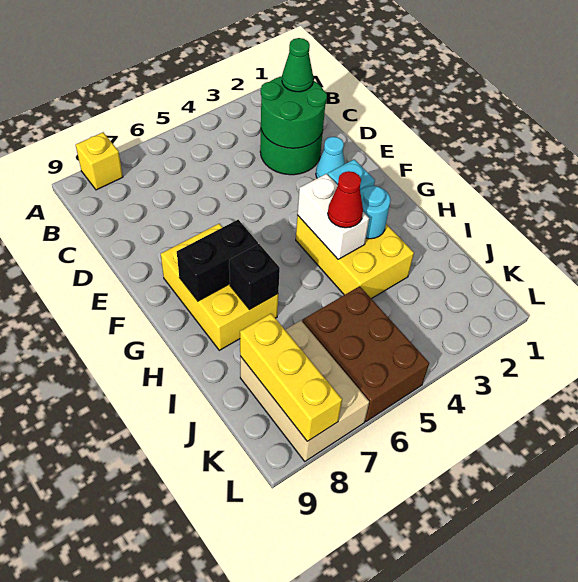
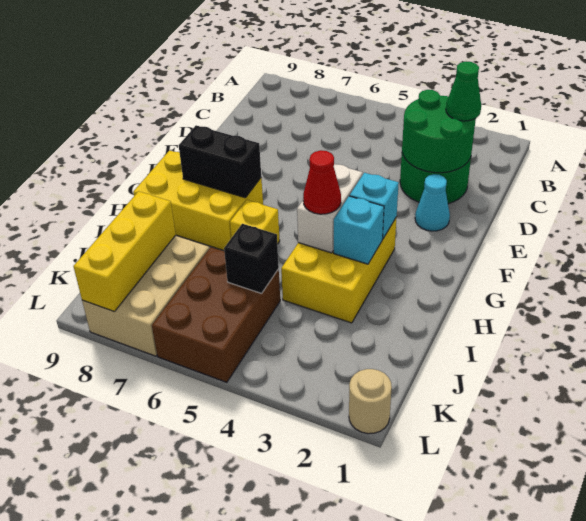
yellow 1x1 brick [76,132,123,190] -> yellow 1x1 brick moved to [230,200,280,244]
yellow 2x3 brick [161,224,278,350] -> yellow 2x3 brick turned to [133,150,263,251]
cyan 1x1 round brick [360,186,391,239] -> cyan 1x1 brick [334,196,384,264]
black 1x1 brick [229,244,280,309] -> black 1x1 brick moved to [224,224,279,293]
none -> tan 1x1 round brick [349,369,392,434]

